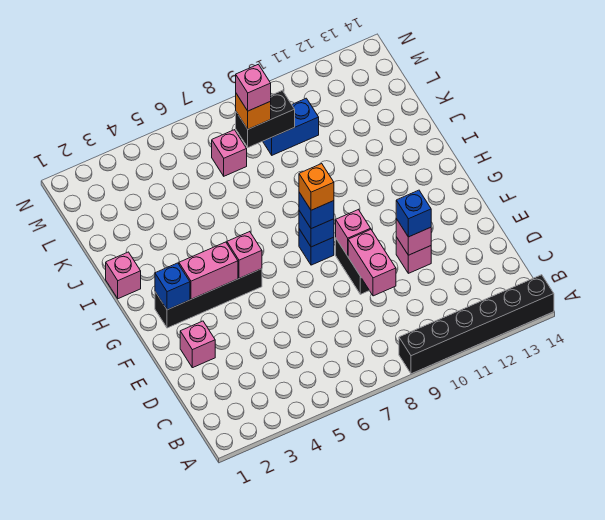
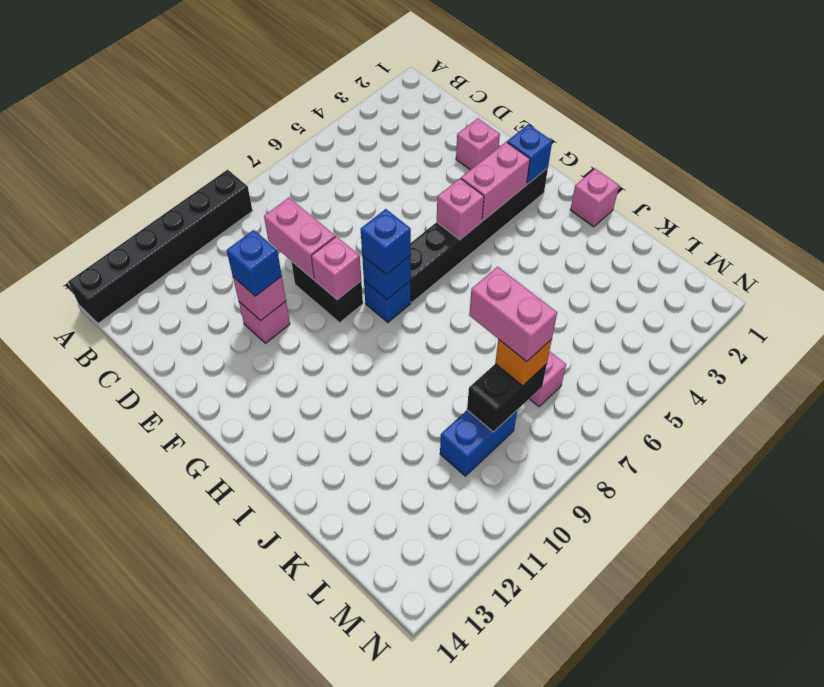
black 1x4 brick [155,269,262,328] -> black 1x6 brick [410,168,548,302]
orange 1x1 brick [299,164,334,210] -> none
pink 1x1 brick [236,64,271,111] -> pink 1x2 brick [469,267,557,362]

